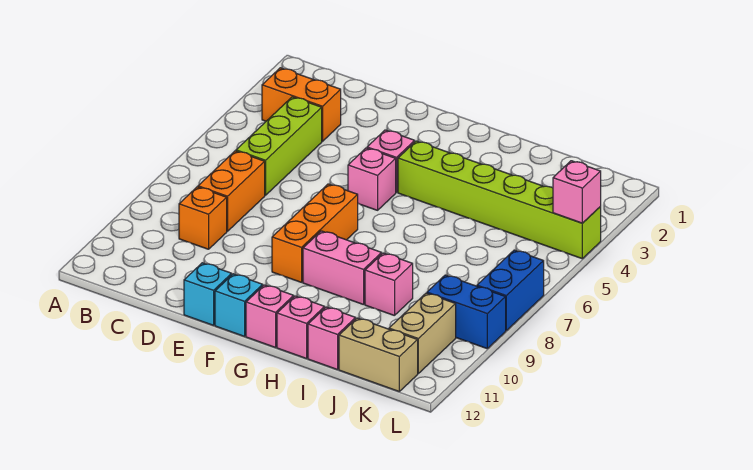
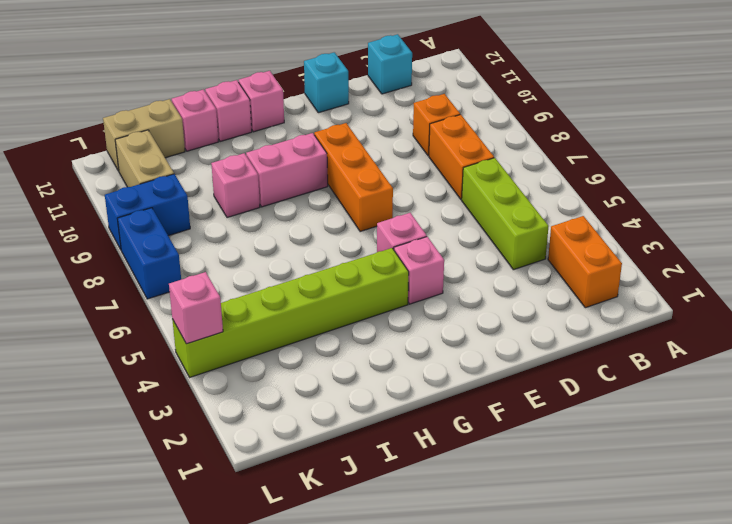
orange 1x2 brick [262,68,341,141] -> orange 1x2 brick turned to [548,216,622,308]
cyan 1x1 brick [215,274,263,336] -> cyan 1x1 brick moved to [368,34,412,94]

